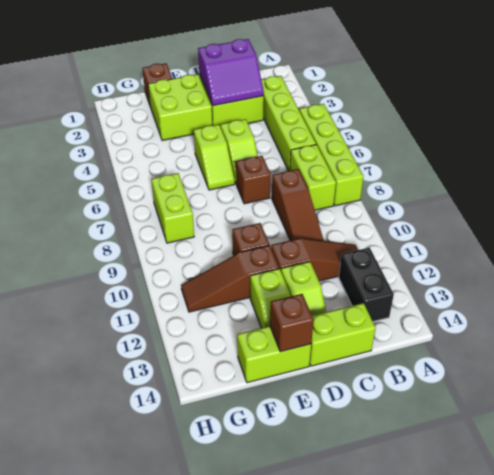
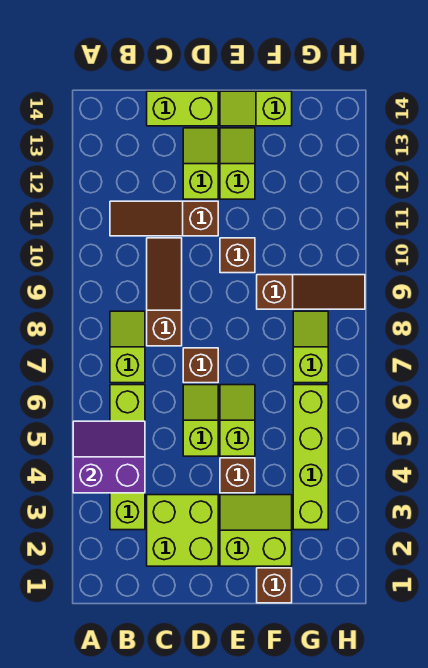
lime 1x4 brick [299,104,364,206] -> lime 1x4 brick moved to [293,385,328,530]
lime 1x2 brick [290,145,336,210] -> lime 1x2 slope [110,311,145,383]
black 1x2 brick [339,248,394,321] -> none
purple 2x2 slope [198,39,264,106] -> purple 2x2 slope moved to [73,421,145,493]
lime 2x2 brick [148,74,212,141] -> lime 2x2 slope [220,495,292,566]
brown 1x3 slope [181,245,279,312] -> brown 1x3 slope moved to [257,275,365,309]
lime 1x2 brick [237,326,311,383] -> lime 1x2 slope [220,91,292,126]
brown 1x1 brick [270,294,314,352] -> brown 1x1 brick moved to [220,458,255,493]
lime 1x2 brick [151,173,194,243] -> lime 1x2 slope [293,311,328,383]

